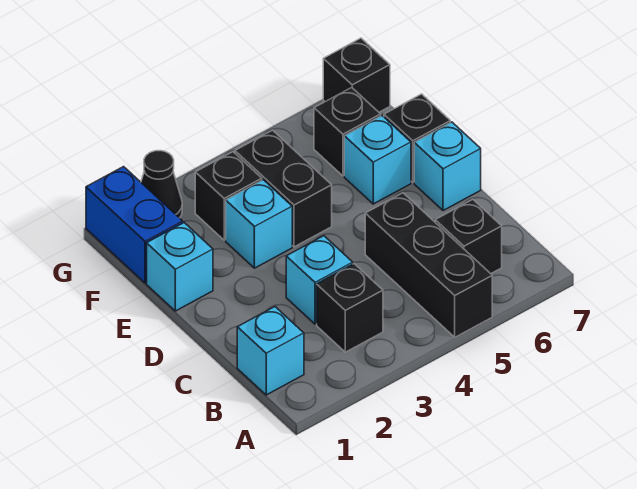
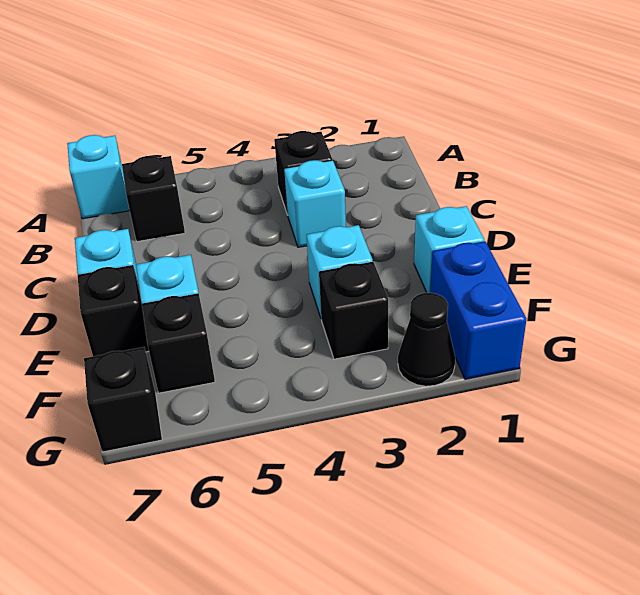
black 1x3 brick [365,193,492,337] -> none
cyan 1x1 brick [237,307,304,395] -> cyan 1x1 brick moved to [67,135,130,219]
black 1x2 brick [235,130,332,247] -> none

